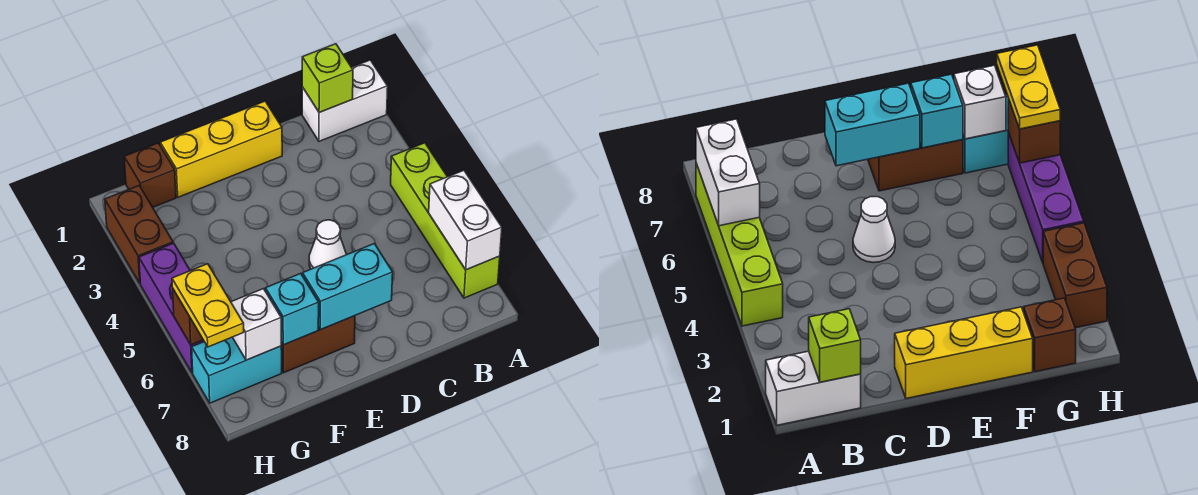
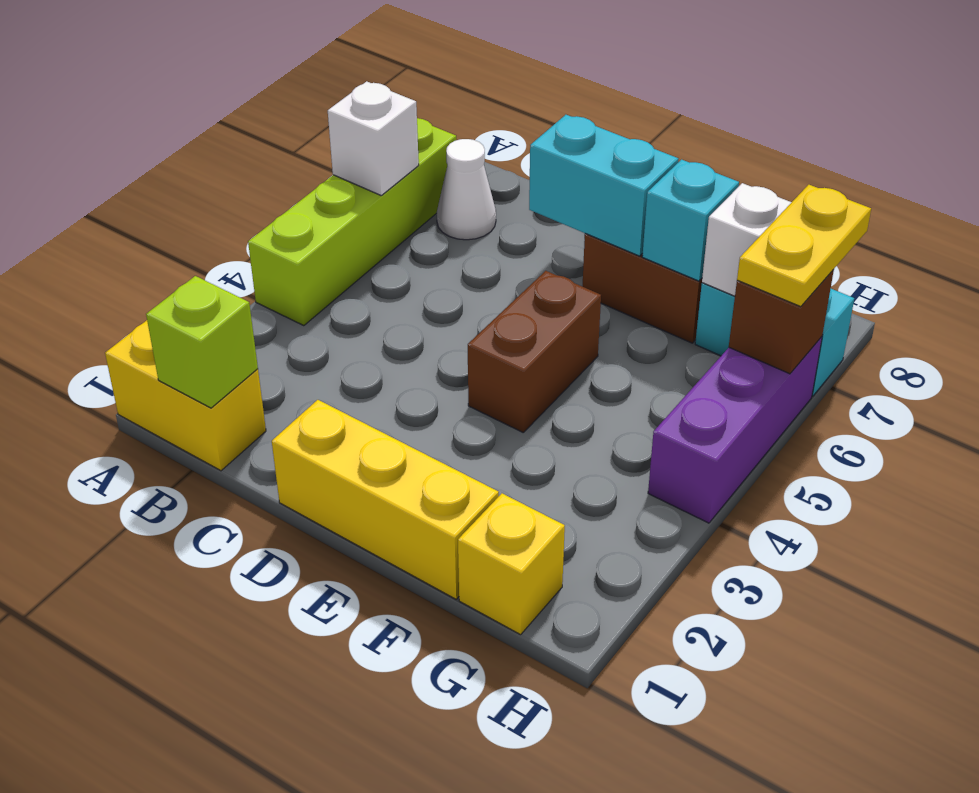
white 1x2 brick [302,60,388,141] -> yellow 1x2 brick [105,320,266,471]
white 1x2 brick [429,170,502,270] -> white 1x1 brick [328,81,419,195]
white 1x1 cone [309,220,346,269] -> white 1x1 cone moved to [437,139,496,240]
brown 1x1 brick [124,143,176,207] -> yellow 1x1 brick [458,493,565,635]
brown 1x2 brick [105,186,173,283] -> brown 1x2 brick moved to [468,271,601,432]

